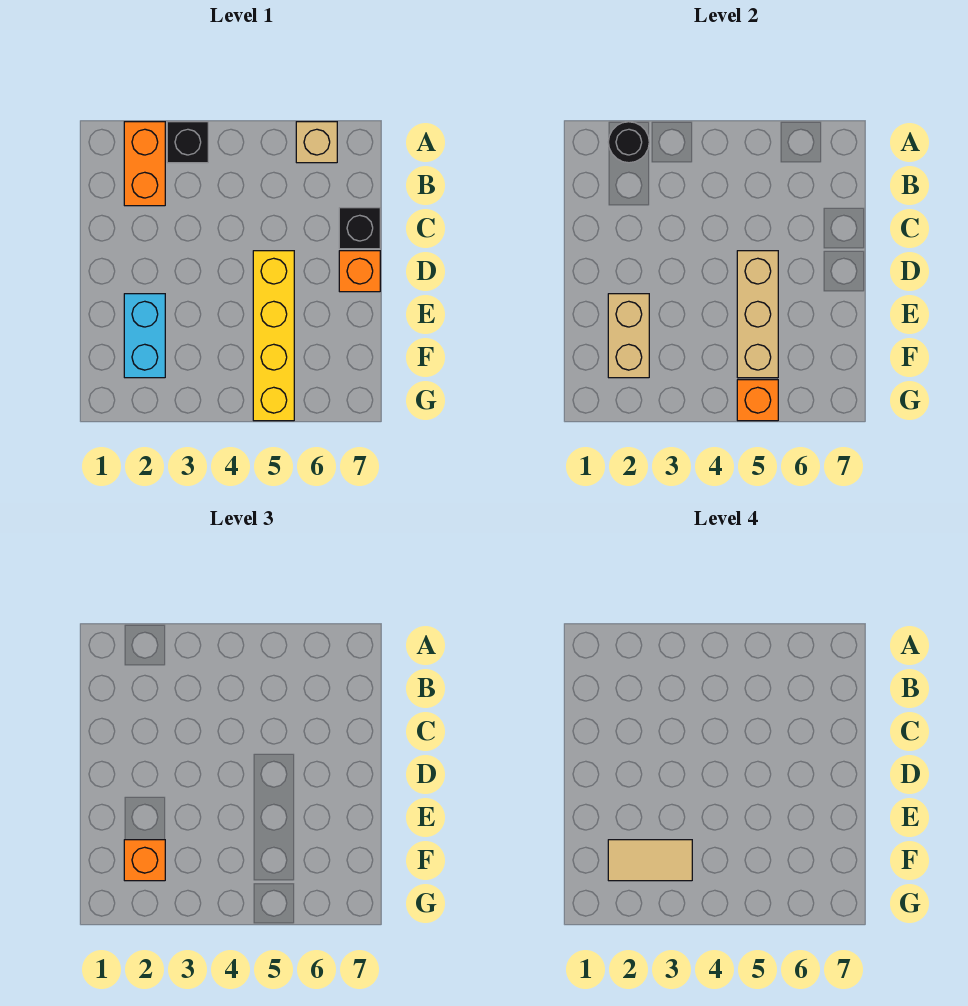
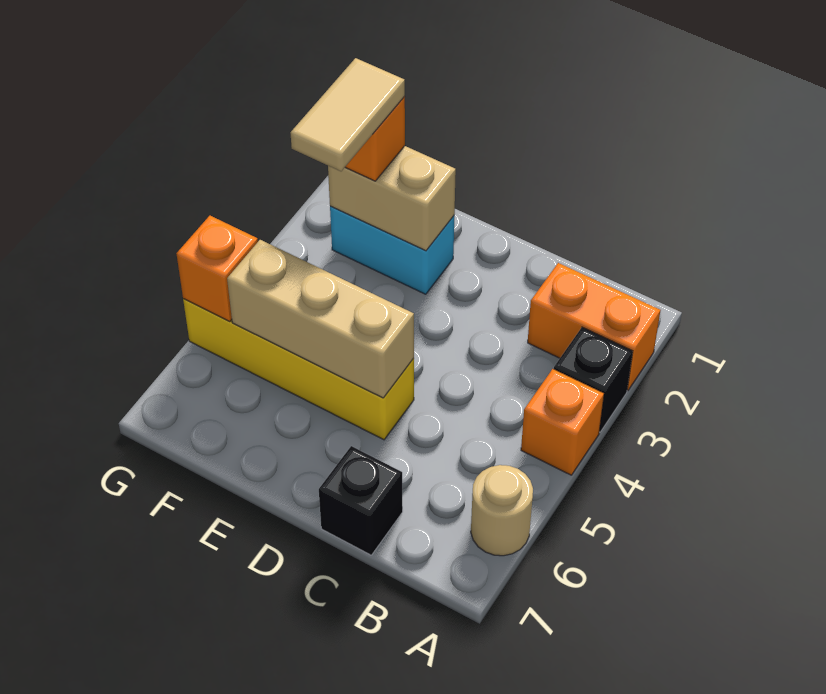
black 1x1 round brick [608,122,649,163] -> none
tan 1x1 brick [296,122,337,163] -> tan 1x1 round brick [471,465,533,556]
orange 1x1 brick [339,251,380,292] -> orange 1x1 brick moved to [521,369,604,475]

